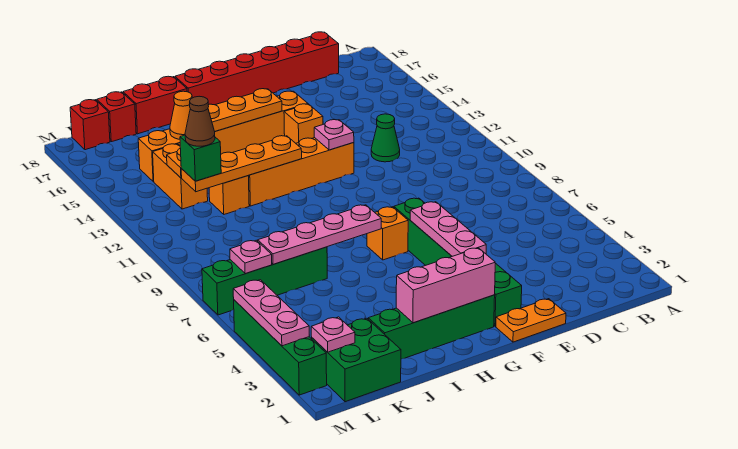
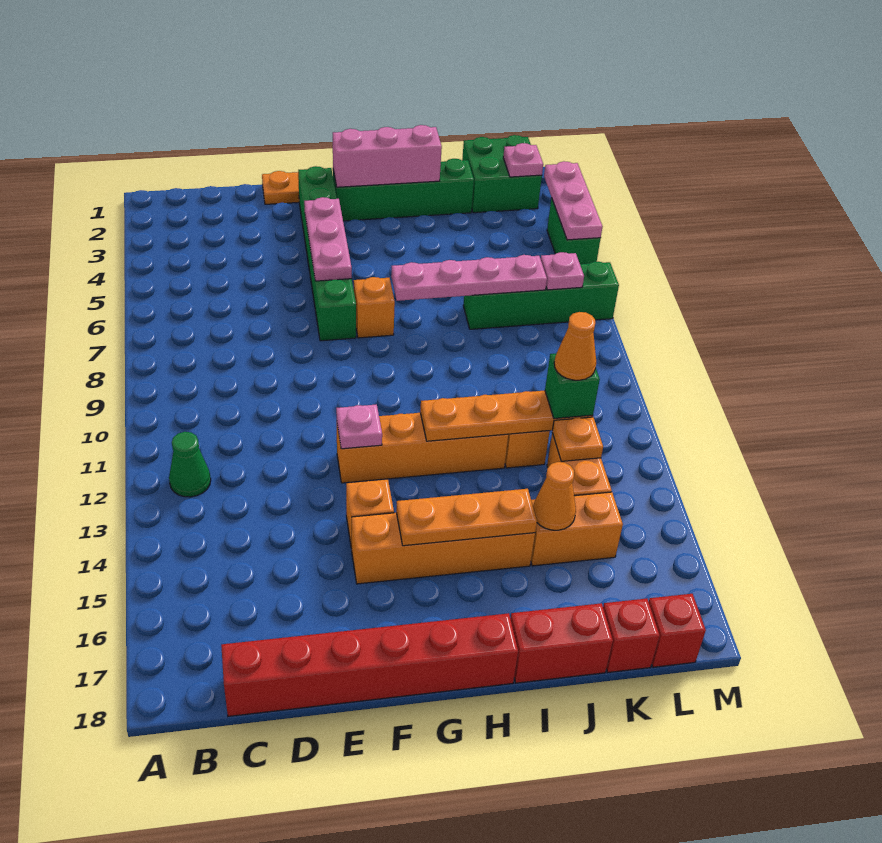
green 1x1 cone [371,114,400,162] -> green 1x1 cone moved to [169,432,211,497]
brown 1x1 cone [185,96,215,146] -> orange 1x1 cone [554,312,596,380]
green 1x4 brick [234,300,327,395] -> green 1x2 brick [547,198,601,264]

